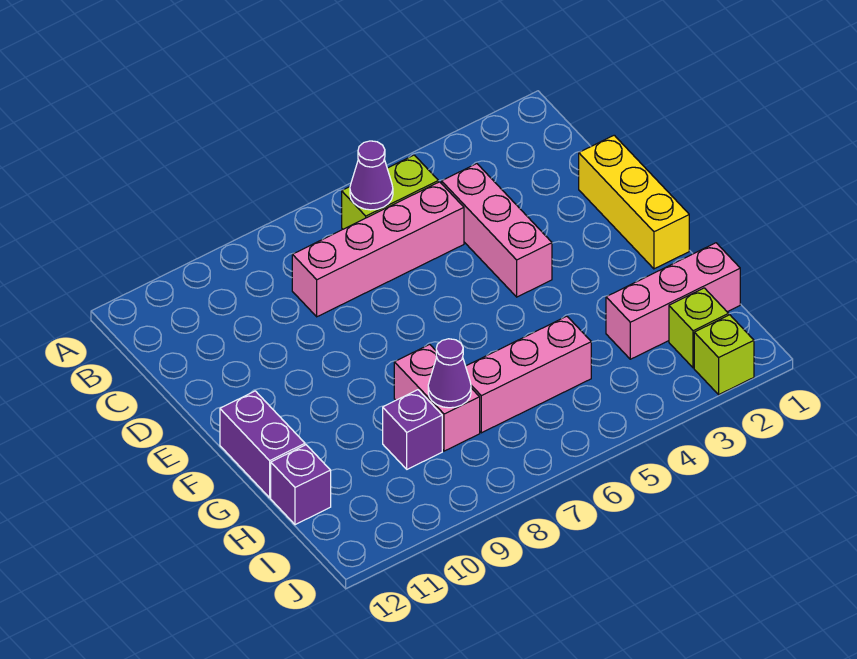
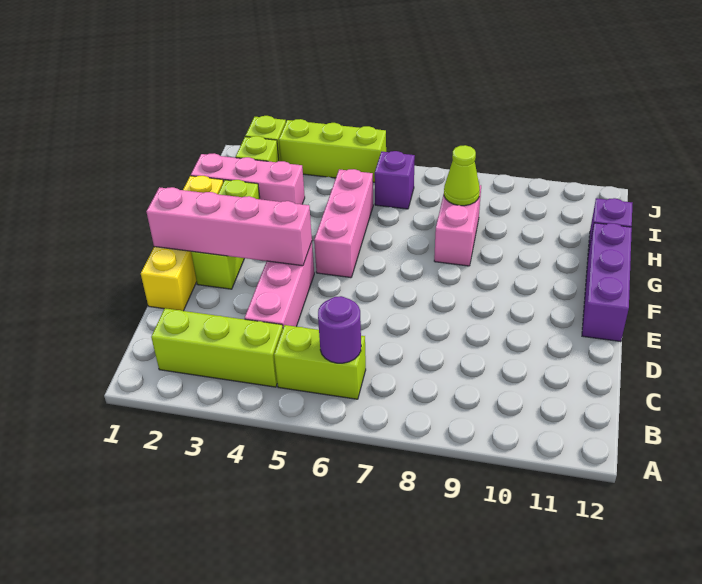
none -> lime 1x3 brick [151,308,283,387]
purple 1x1 cone [350,141,393,210] -> purple 1x1 round brick [318,296,361,363]
pink 1x4 brick [292,182,464,317] -> pink 1x4 brick moved to [146,187,312,266]
yellow 1x3 brick [579,135,689,269] -> yellow 1x4 brick [141,176,223,311]
none -> lime 1x3 brick [191,180,260,289]
purple 1x2 brick [220,391,305,498] -> purple 1x3 brick [582,223,632,342]
pink 1x3 brick [466,316,591,433] -> pink 1x3 brick turned to [314,169,373,278]
purple 1x1 cone [428,339,471,408] -> lime 1x1 cone [444,145,480,206]
purple 1x1 brick [383,390,442,469] -> purple 1x1 brick moved to [375,151,415,209]
none -> lime 1x3 brick [279,119,386,182]

